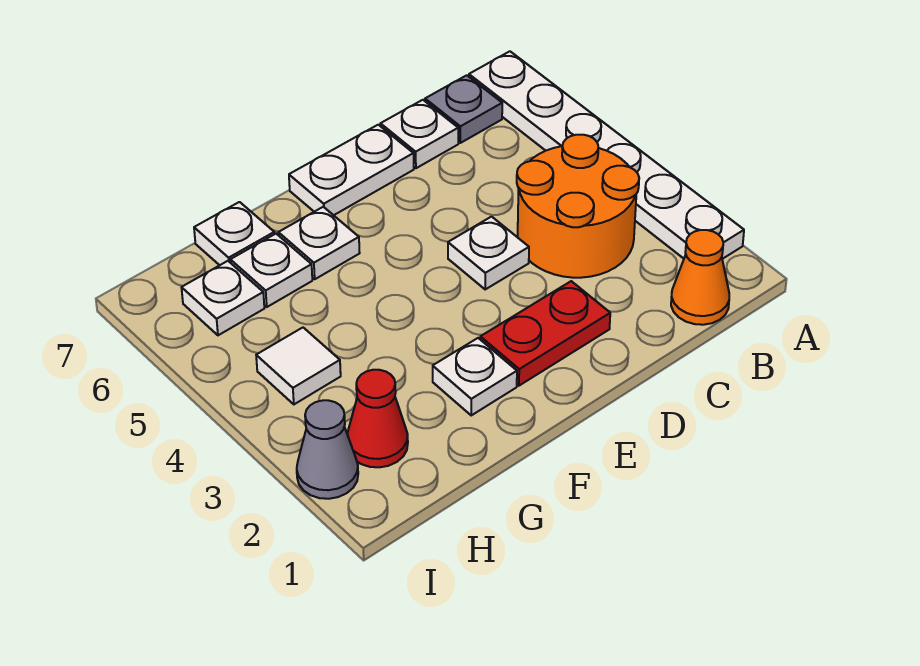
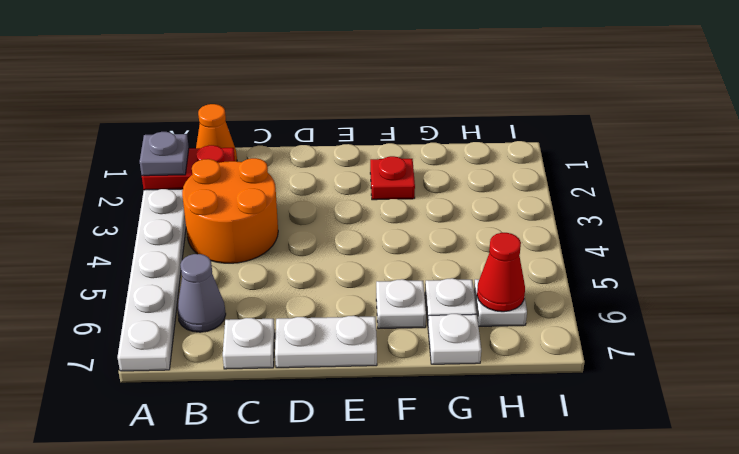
grey 1x1 plate [425,75,502,143] -> grey 1x1 plate moved to [140,132,189,176]
red 1x2 plate [480,281,610,386] -> red 1x2 plate moved to [142,145,235,190]
white 1x1 plate [448,217,529,289] -> none
white 1x1 plate [433,338,517,415] -> red 1x1 plate [370,156,415,200]
red 1x1 cone [347,370,408,467] -> red 1x1 cone moved to [477,233,525,312]
white 1x1 tile [256,328,341,404] -> none
grey 1x1 cone [297,400,358,499] -> grey 1x1 cone moved to [177,254,226,332]

